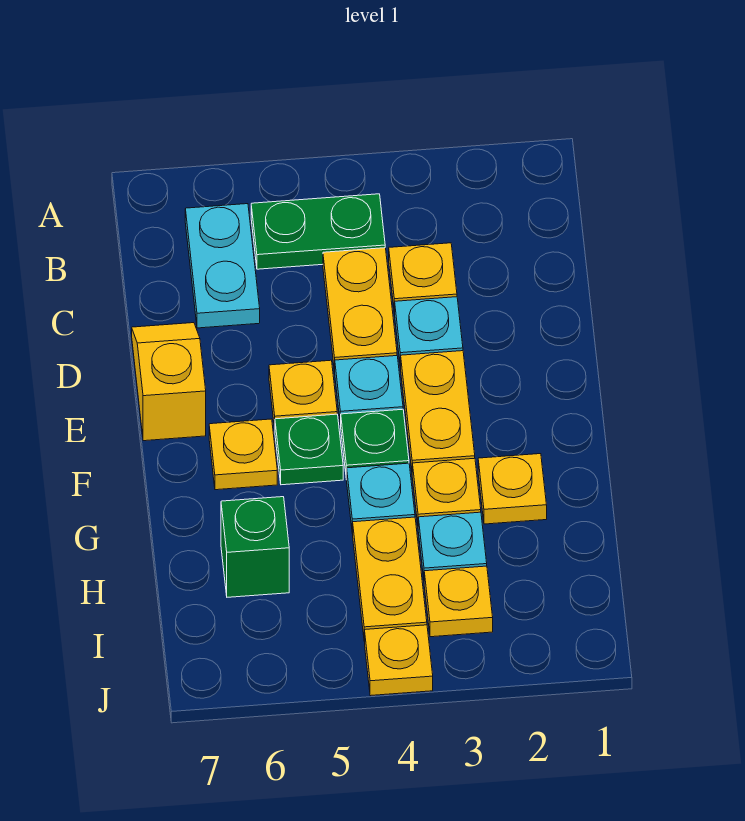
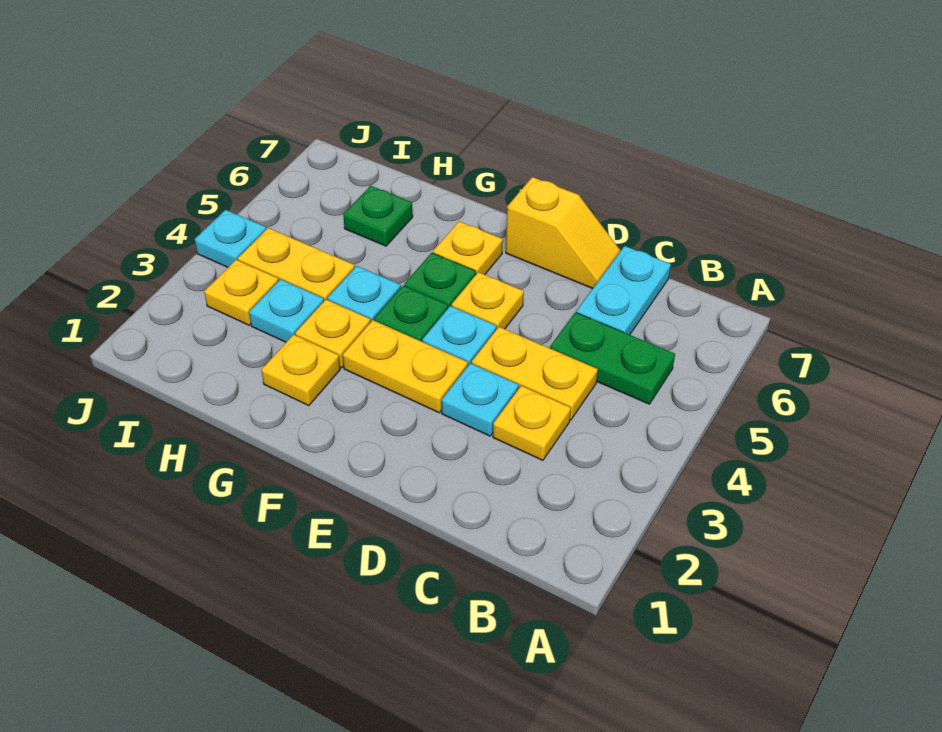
green 1x2 plate [251,194,385,269] -> green 1x2 plate turned to [550,312,675,404]
cyan 1x2 plate [185,204,260,328] -> cyan 1x2 plate turned to [576,246,671,335]
green 1x1 brick [221,497,289,597] -> green 1x1 plate [343,186,413,246]
yellow 1x1 plate [364,625,433,696] -> cyan 1x1 plate [195,210,266,267]

